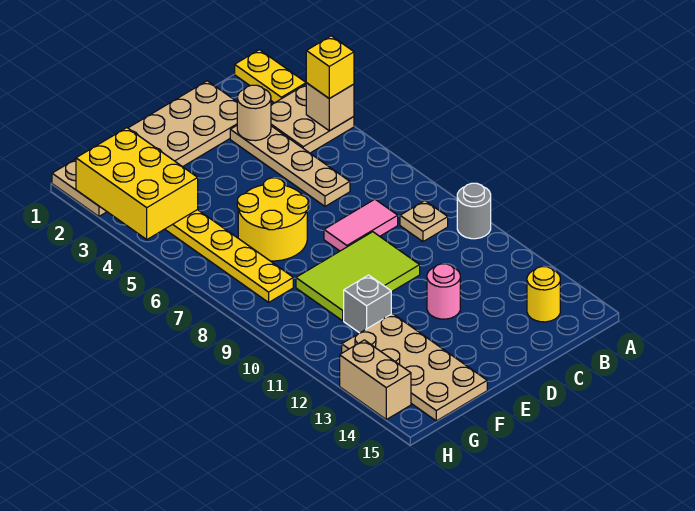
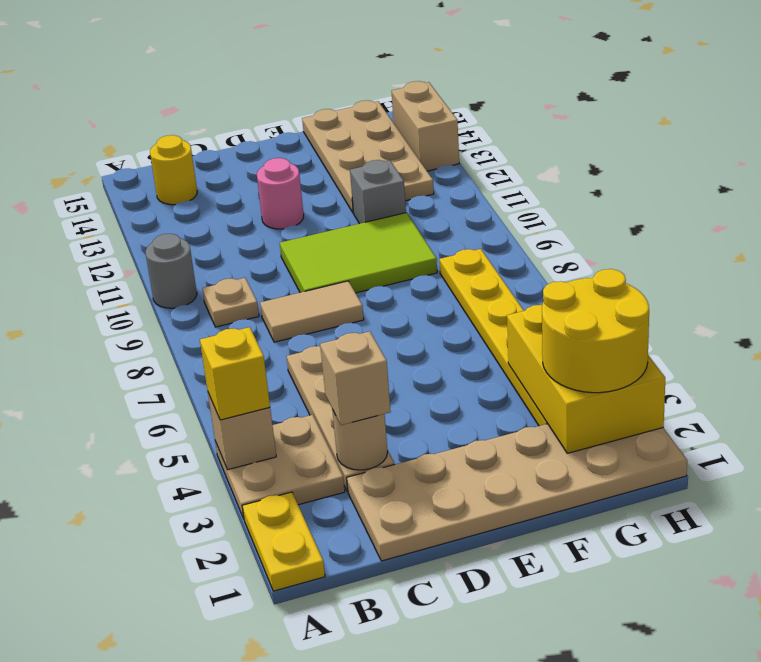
none -> tan 1x1 brick [320,331,391,425]
pink 1x2 tile [324,199,398,251] -> tan 1x2 tile [260,281,364,342]
yellow 2x2 round brick [237,178,308,261] -> yellow 2x2 round brick moved to [542,269,649,393]

